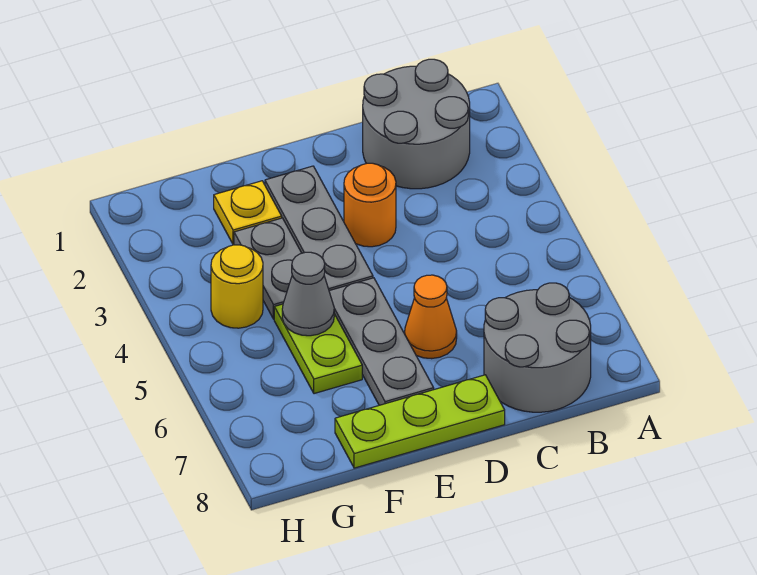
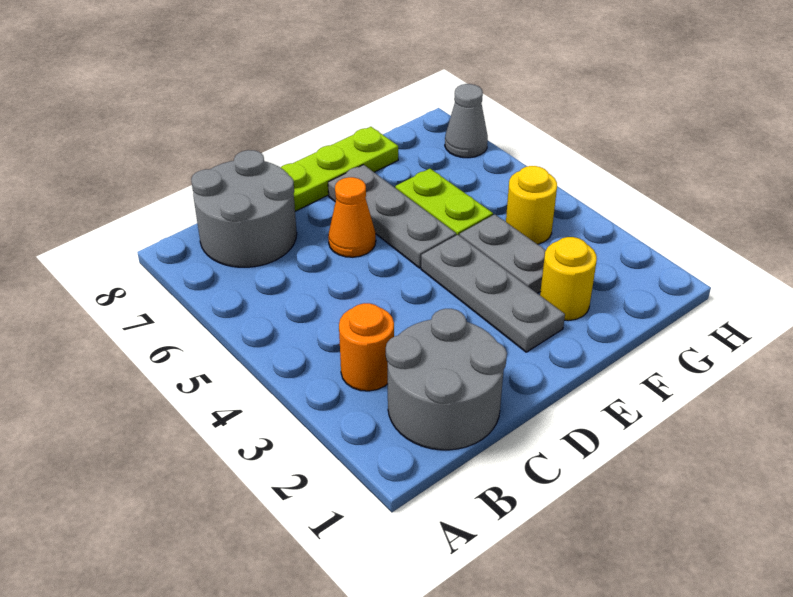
orange 1x1 round brick [344,163,396,247] -> orange 1x1 round brick moved to [339,303,394,391]
yellow 1x1 plate [214,181,282,245] -> yellow 1x1 round brick [540,237,597,321]
grey 1x1 cone [282,252,334,336] -> grey 1x1 cone moved to [445,84,488,158]

